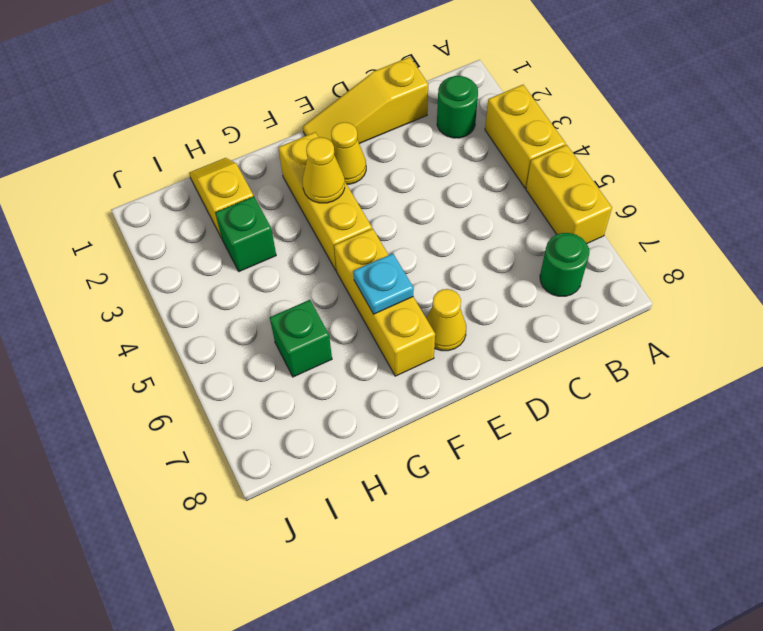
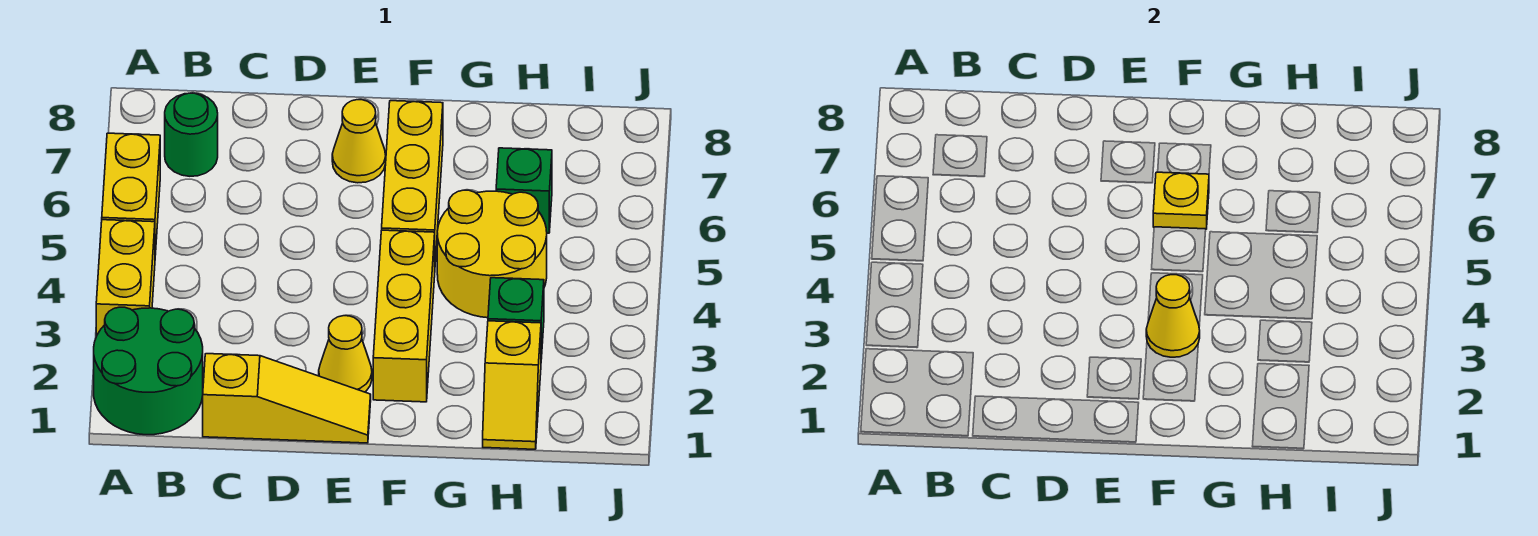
green 1x1 round brick [437,76,478,138] -> green 2x2 round brick [94,307,203,435]
cyan 1x1 plate [353,254,414,314] -> yellow 1x1 plate [1153,172,1209,229]
none -> yellow 2x2 round brick [437,190,547,318]

